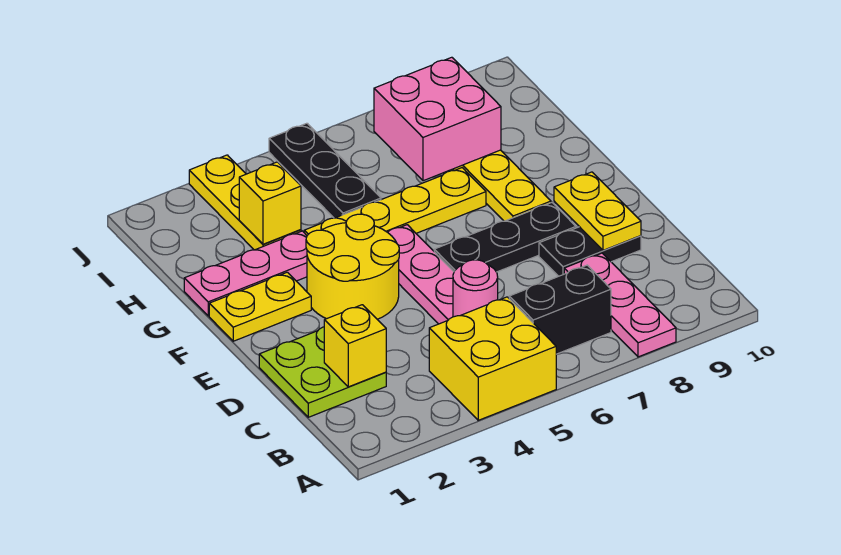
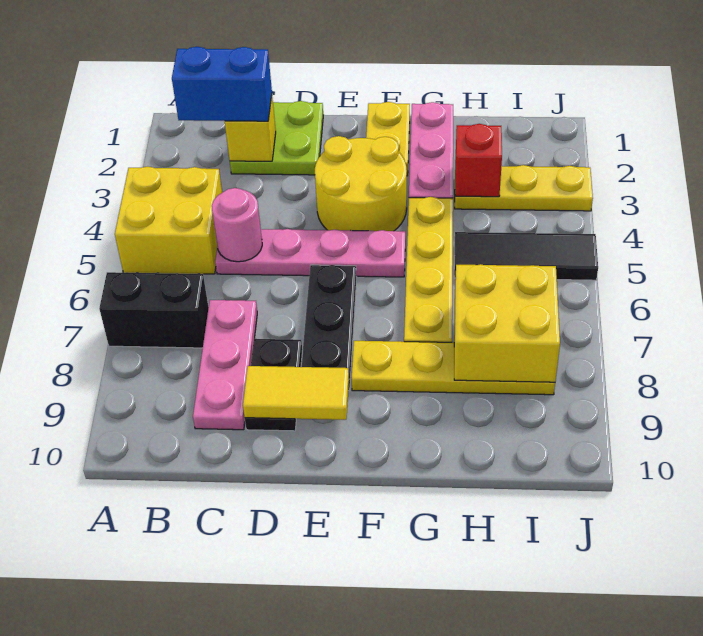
pink 1x3 plate [564,253,676,357] -> pink 1x3 plate turned to [193,300,257,430]
none -> blue 1x2 brick [172,47,272,121]
black 1x2 brick [509,265,611,354] -> black 1x2 brick turned to [99,272,209,348]
yellow 1x2 plate [554,172,641,250] -> yellow 1x2 tile [243,366,349,420]
yellow 1x1 brick [239,162,301,244] -> red 1x1 brick [455,124,502,197]
black 1x3 plate [269,123,381,218] -> black 1x3 tile [454,232,598,280]
pink 2x2 brick [374,57,501,181] -> yellow 2x2 brick [454,264,560,382]

